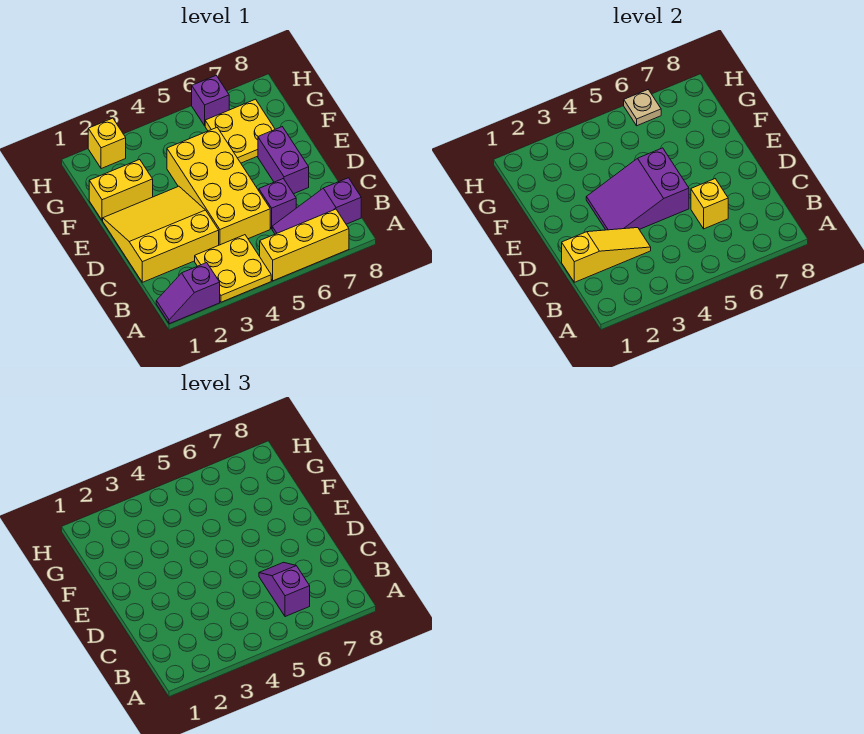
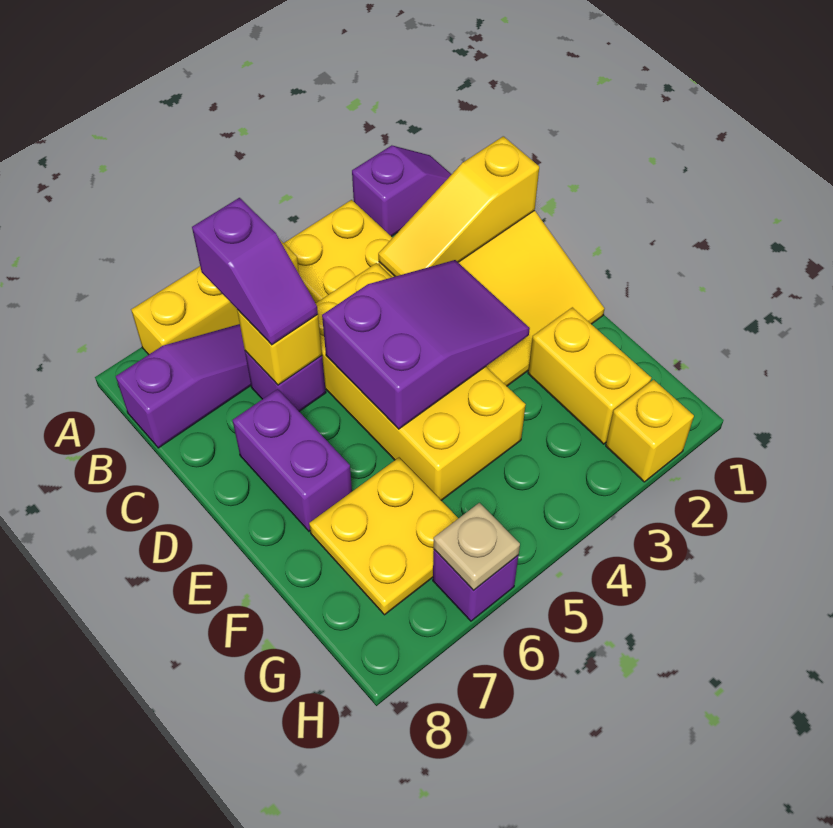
yellow 1x2 brick [89,159,153,221] -> yellow 1x2 brick turned to [528,307,651,444]

